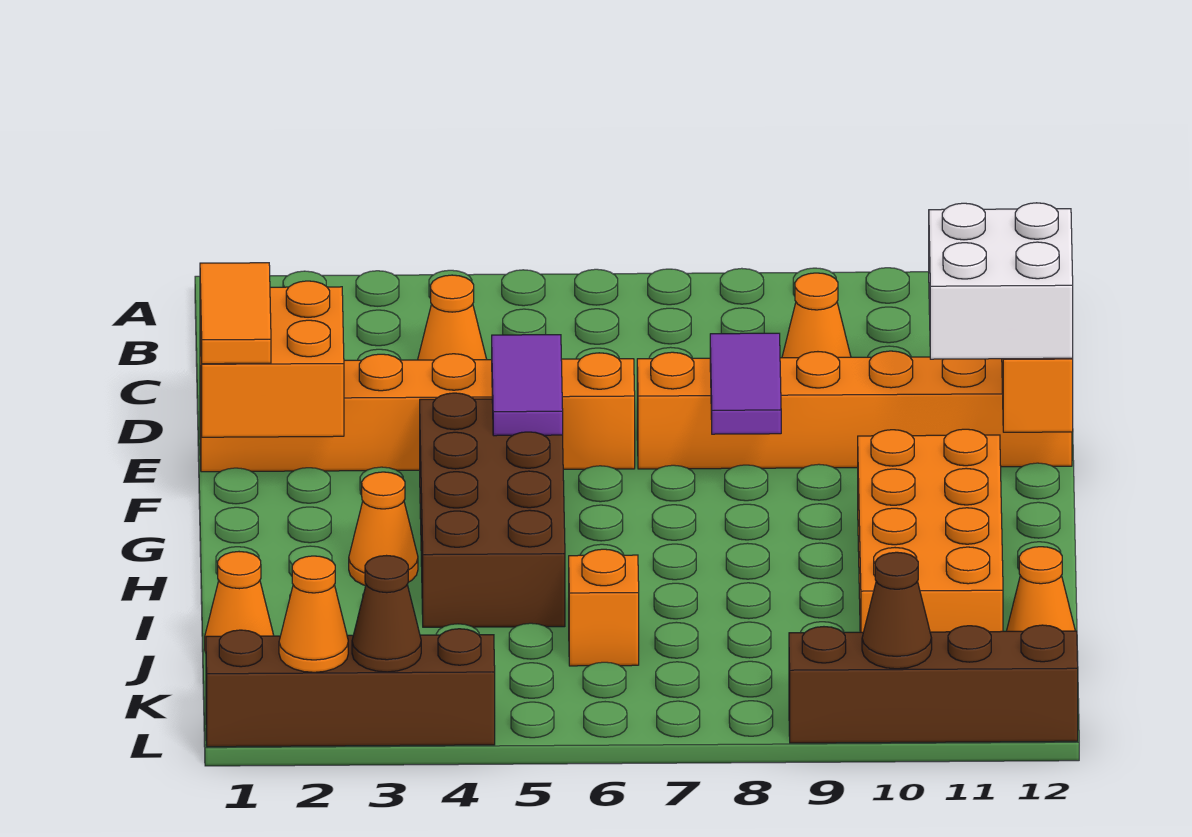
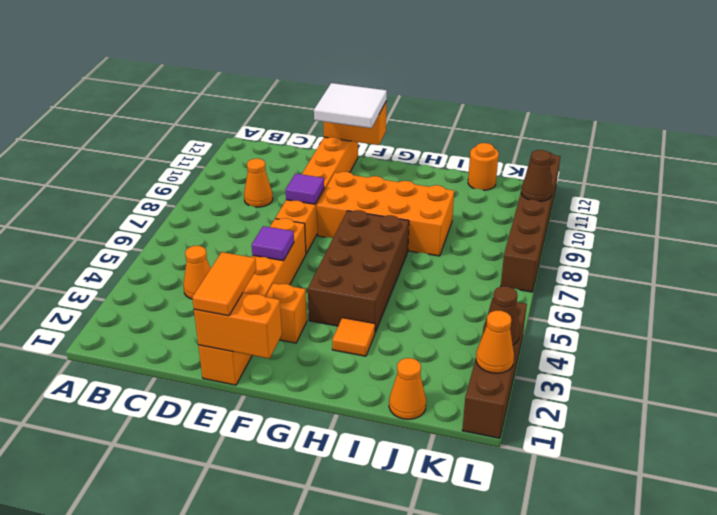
orange 2x2 brick [200,281,344,437] -> orange 1x2 brick [194,293,282,359]
orange 1x2 tile [200,263,271,364] -> orange 1x2 tile turned to [192,252,256,316]
purple 1x2 tile [492,335,563,436] -> purple 1x1 tile [252,226,294,261]
purple 1x2 tile [710,333,781,434] -> purple 1x1 tile [286,174,324,204]
white 2x2 brick [929,203,1073,359] -> white 2x2 tile [314,83,387,128]
brown 2x4 brick [420,393,565,627] -> brown 2x4 brick turned to [308,210,409,332]
orange 2x4 brick [858,429,1003,632] -> orange 2x4 brick moved to [317,172,454,256]
orange 1x1 cone [349,472,418,586] -> orange 1x1 tile [332,318,375,356]
orange 1x1 brick [569,549,639,666] -> orange 1x1 brick moved to [266,283,307,343]
orange 1x1 cone [1007,547,1075,631] -> orange 1x1 round brick [468,143,499,190]
brown 1x4 brick [789,625,1078,743] -> brown 1x6 brick [501,152,560,292]

